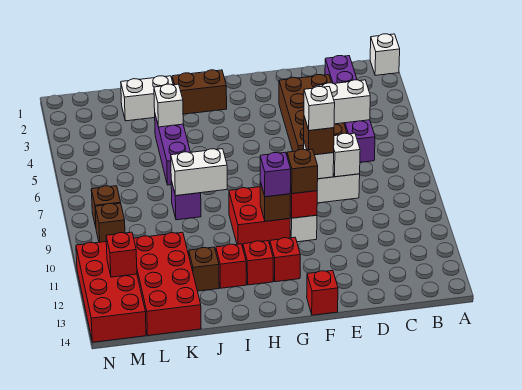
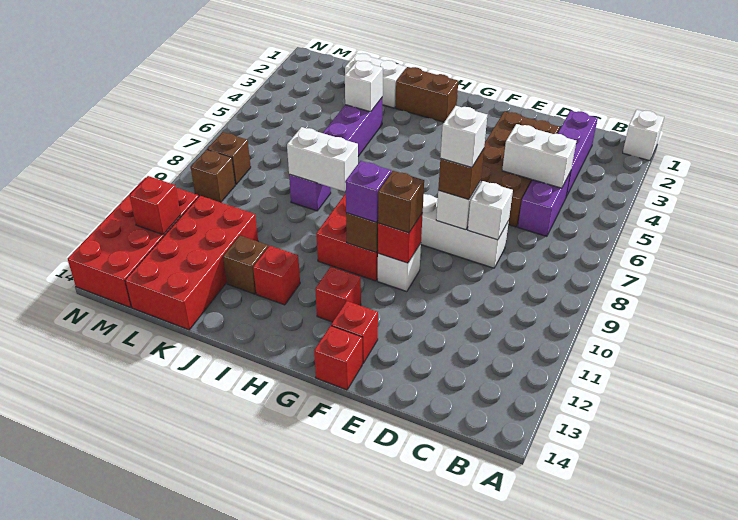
red 1x1 brick [243,241,273,285] -> red 1x1 brick moved to [331,301,378,364]

